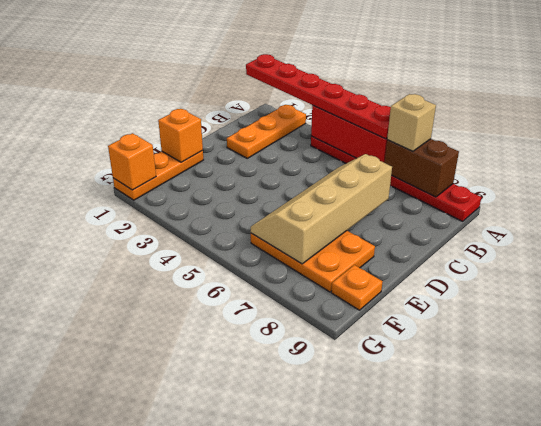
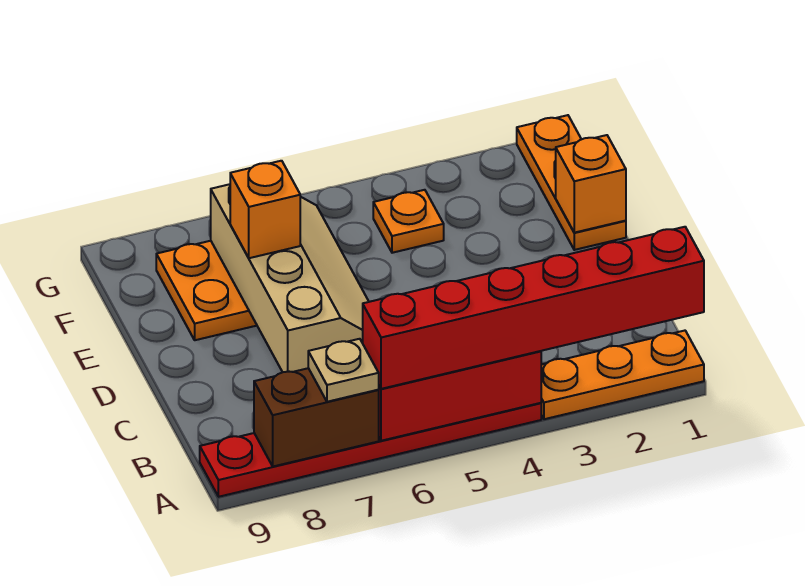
red 1x6 plate [246,54,391,139] -> red 1x6 brick [363,227,704,389]
orange 1x3 plate [227,105,306,158] -> orange 1x3 plate turned to [541,331,704,419]
tan 1x1 brick [387,94,436,151] -> tan 1x1 plate [308,339,379,402]
orange 1x1 plate [331,265,383,310] -> orange 1x1 plate moved to [373,190,444,253]
orange 1x1 brick [108,133,156,190] -> orange 1x1 brick moved to [230,161,300,258]

